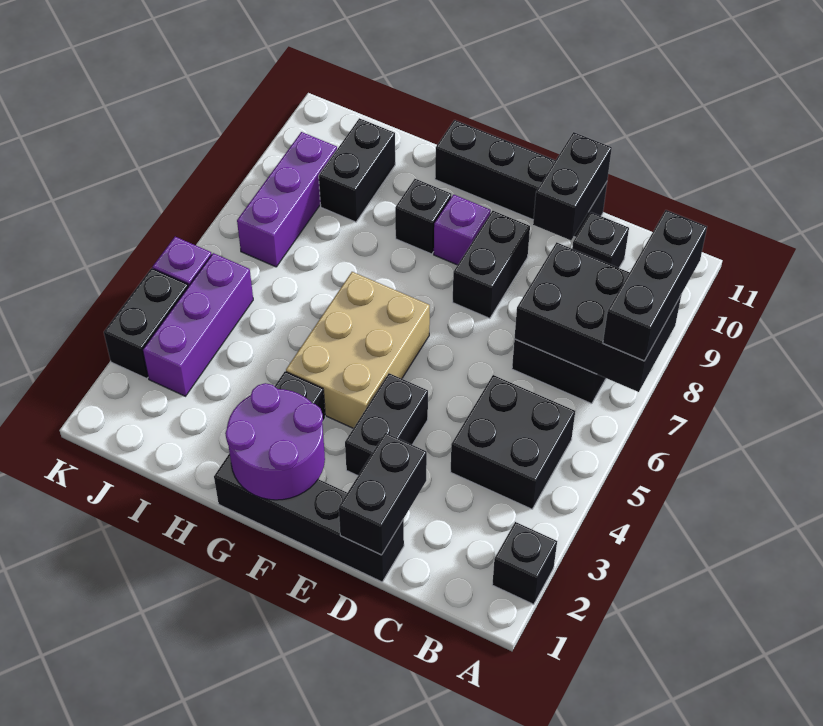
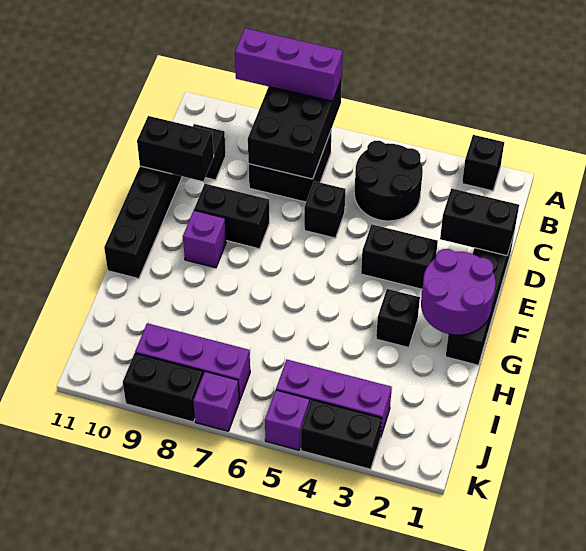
black 1x3 brick [603,210,707,361] -> purple 1x3 brick [235,28,343,101]
black 2x2 brick [451,375,575,509] -> black 2x2 round brick [354,141,423,221]
tan 2x3 brick [286,272,430,428] -> none
black 1x1 brick [395,179,451,254] -> black 1x1 brick moved to [304,181,346,238]
black 1x2 brick [319,118,395,222] -> black 1x2 brick moved to [123,353,203,422]
none -> purple 1x1 brick [193,372,239,431]

